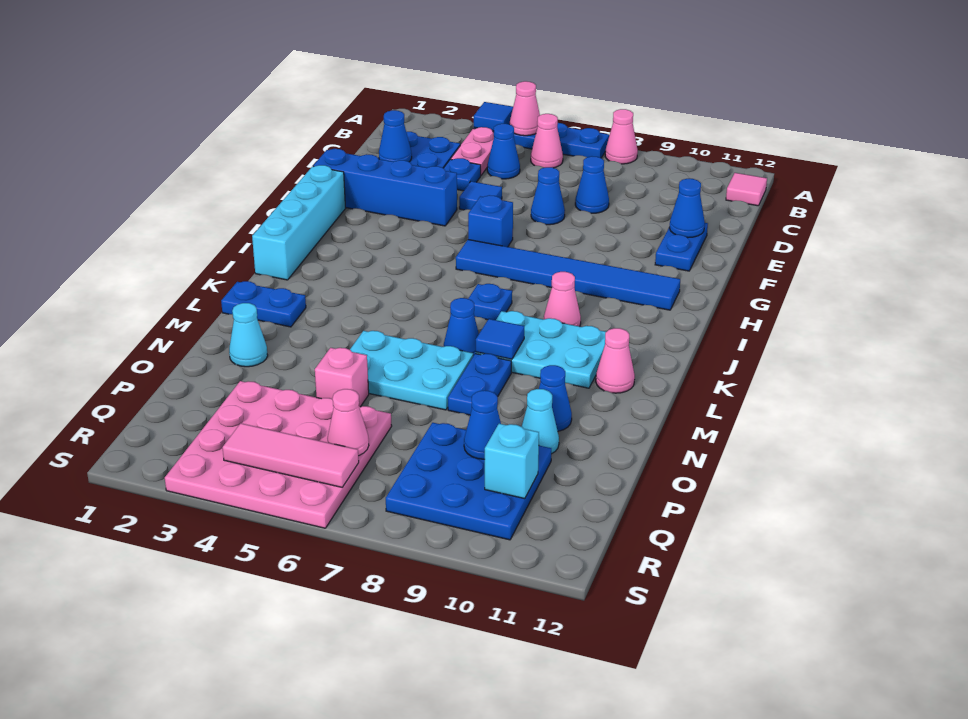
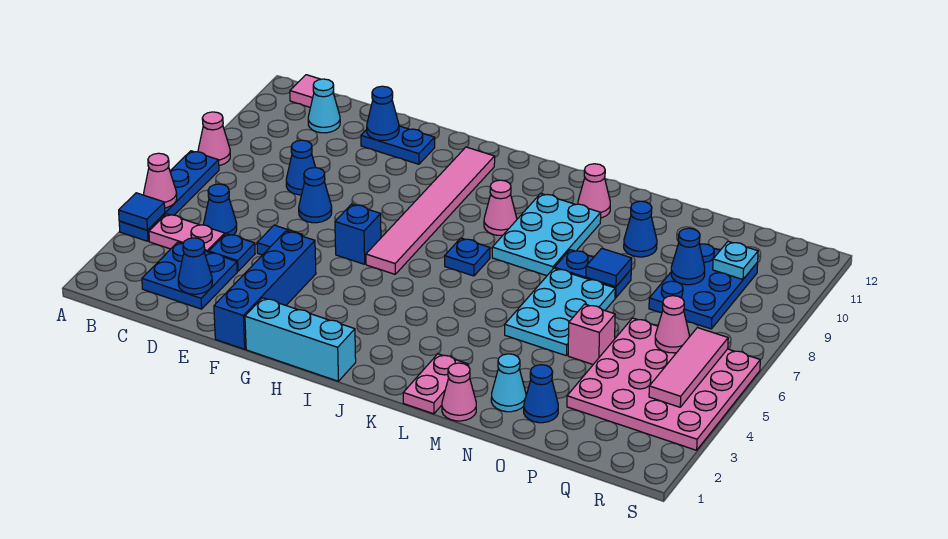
pink 1x1 cone [531,114,563,168] -> pink 1x1 cone moved to [442,363,476,421]
cyan 1x4 brick [252,165,346,280] -> cyan 1x3 brick [245,298,356,381]
blue 1x6 tile [456,240,680,310] -> pink 1x6 tile [366,147,495,274]
blue 1x2 plate [221,281,306,327] -> pink 1x2 plate [403,354,468,414]
blue 1x1 cone [444,298,479,356] -> blue 1x1 cone moved to [524,365,558,423]
blue 1x1 tile [476,319,524,359] -> blue 1x1 tile moved to [586,248,632,287]
cyan 1x1 cone [522,389,559,454] -> cyan 1x1 cone moved to [308,79,340,133]
blue 3x3 plate [386,423,551,540] -> blue 2x3 plate [649,244,758,329]
cyan 1x1 brick [485,424,539,499] -> cyan 1x1 plate [713,241,758,279]

